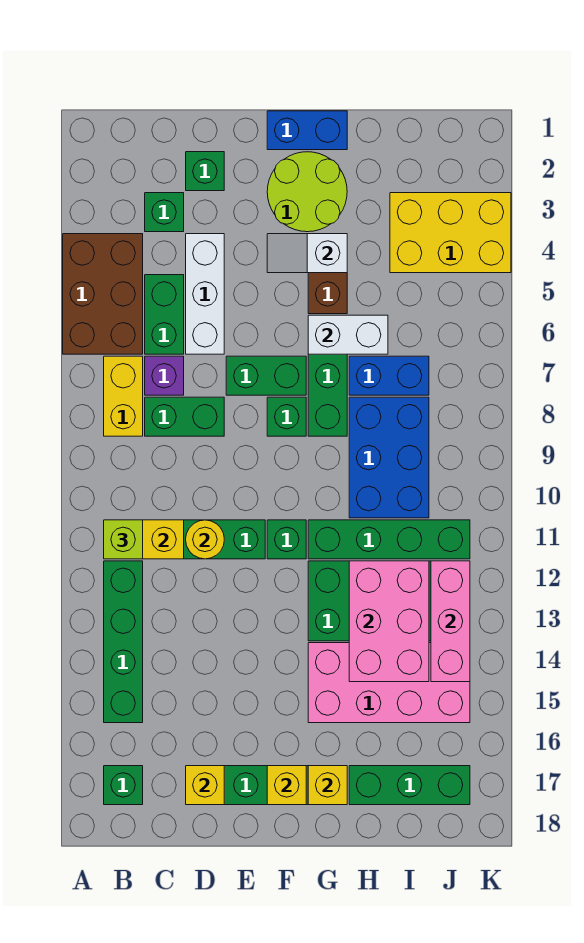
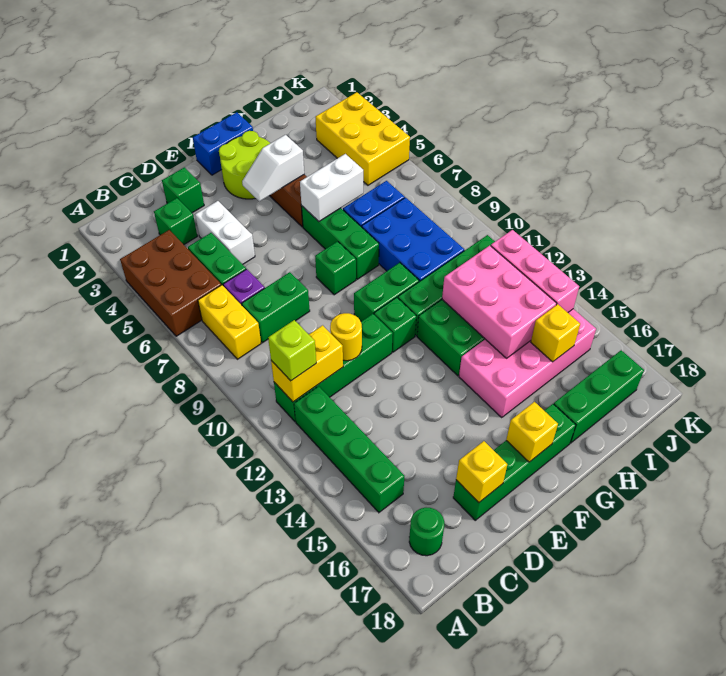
green 1x1 brick [104,766,143,805] -> green 1x1 round brick [409,508,444,556]
white 1x3 brick [186,234,224,354] -> white 1x2 brick [195,201,255,264]
green 1x2 brick [226,356,306,395] -> green 1x2 brick moved to [354,263,419,321]
yellow 1x1 brick [308,766,347,805] -> yellow 1x1 brick moved to [531,304,580,362]
yellow 2x3 brick [390,193,511,273] -> yellow 2x3 brick turned to [316,92,410,185]

